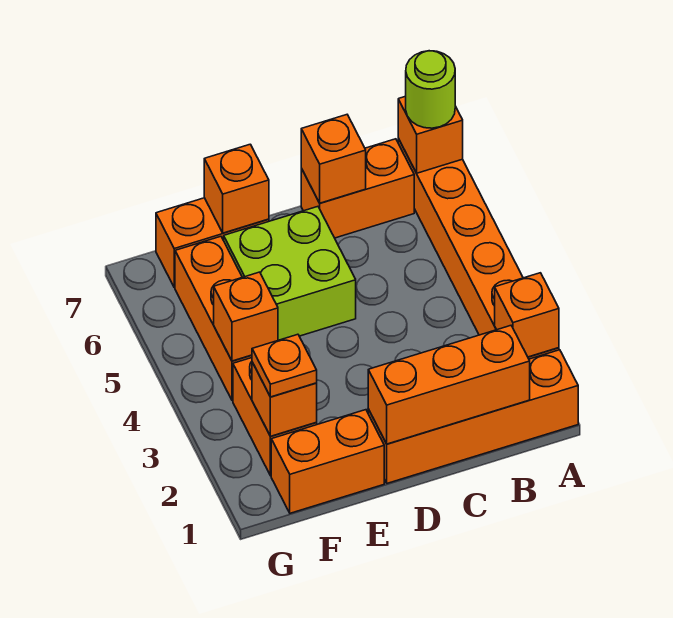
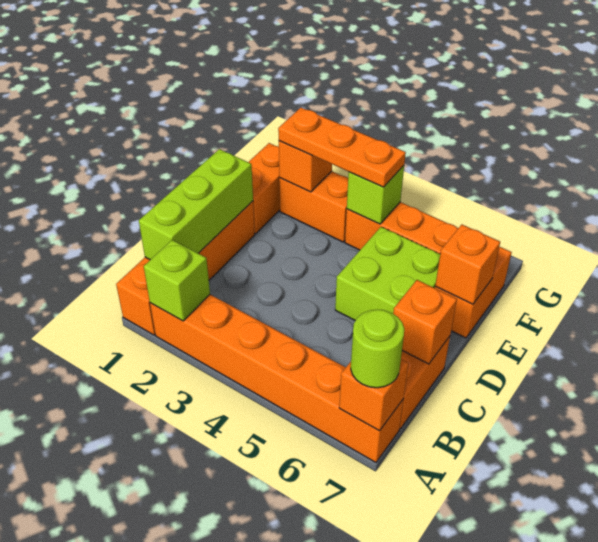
orange 1x1 brick [495,273,559,357] -> lime 1x1 brick [144,240,210,321]
orange 1x3 brick [368,326,530,444] -> lime 1x3 brick [139,149,253,260]
orange 1x1 plate [252,334,317,397] -> orange 1x3 plate [278,108,406,187]
orange 1x1 brick [214,272,278,361] -> lime 1x1 brick [347,166,404,224]

